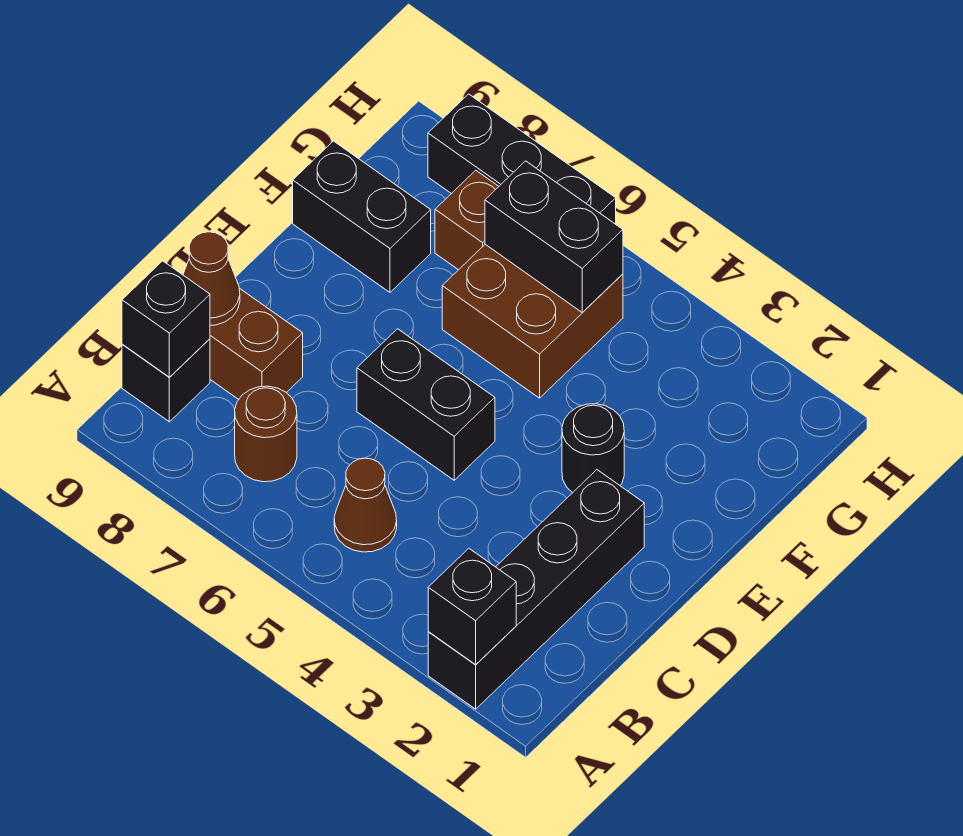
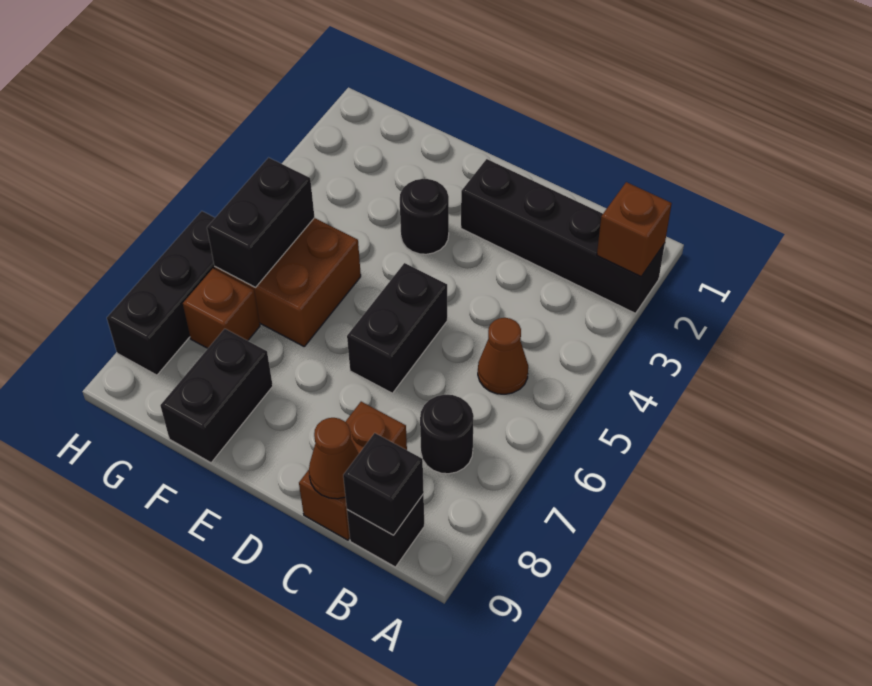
black 1x1 brick [428,549,516,665] -> brown 1x1 brick [597,182,672,277]
brown 1x1 round brick [235,386,297,482] -> black 1x1 round brick [420,395,474,474]

